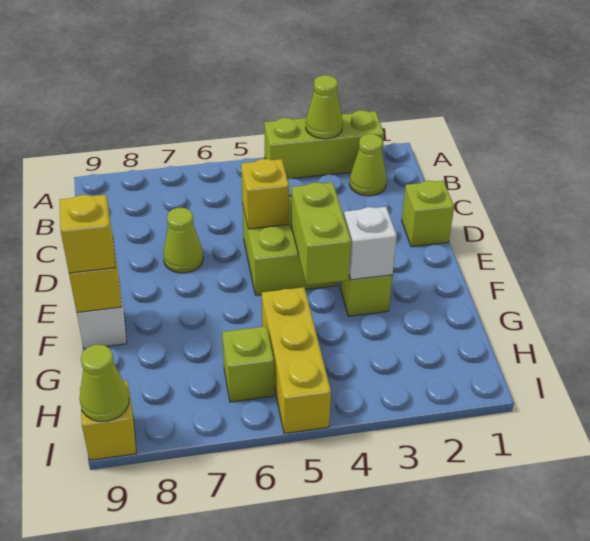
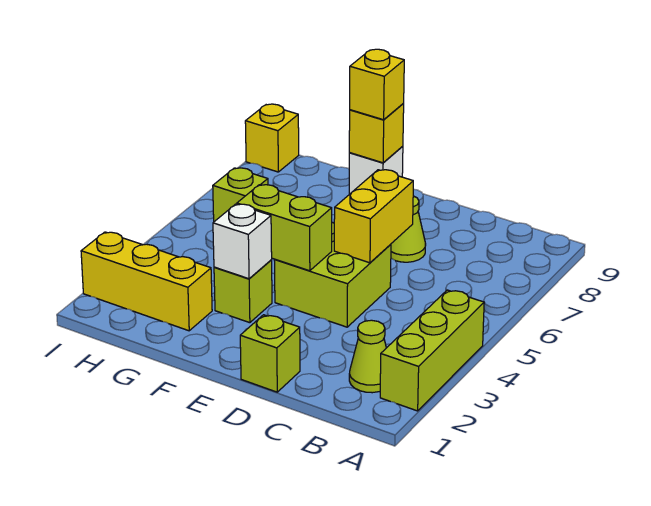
lime 1x1 cone [306,75,343,139] -> none
yellow 1x1 brick [241,159,289,229] -> yellow 1x2 brick [334,170,413,263]
yellow 1x3 brick [262,287,331,434] -> yellow 1x3 brick moved to [81,232,212,331]
lime 1x1 cone [80,345,129,421] -> none

